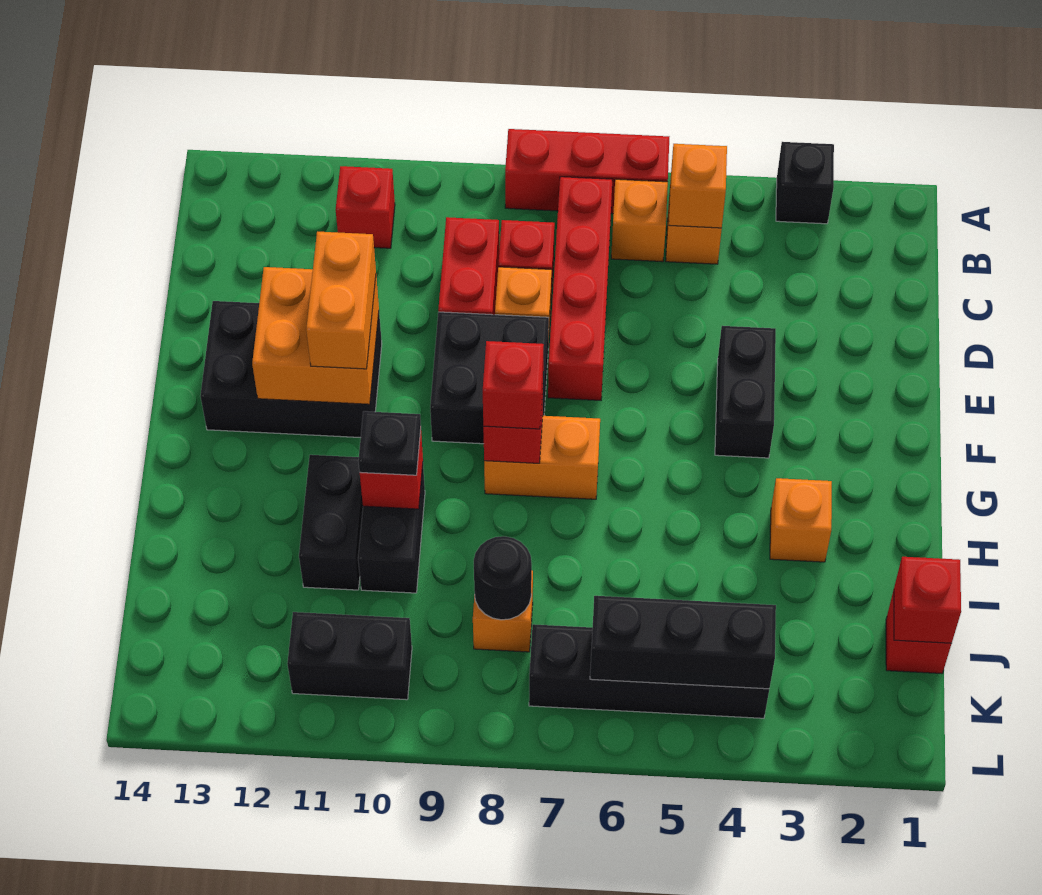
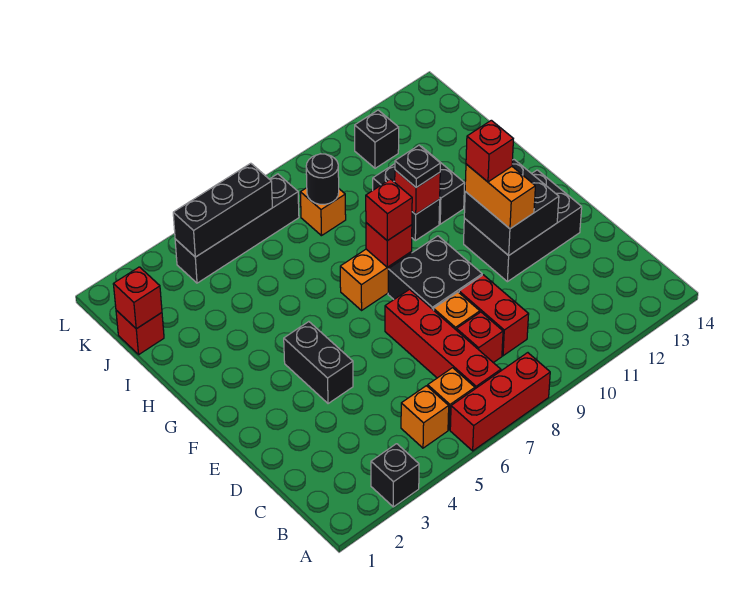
orange 1x1 brick [669,144,727,228] -> none
red 1x1 brick [336,166,395,248] -> red 1x1 brick moved to [466,120,513,182]
orange 2x2 brick [252,267,379,404] -> black 2x2 brick [464,160,559,255]
orange 1x1 brick [770,478,832,562] -> none
black 1x2 brick [287,612,412,700] -> black 1x1 brick [355,110,399,168]

